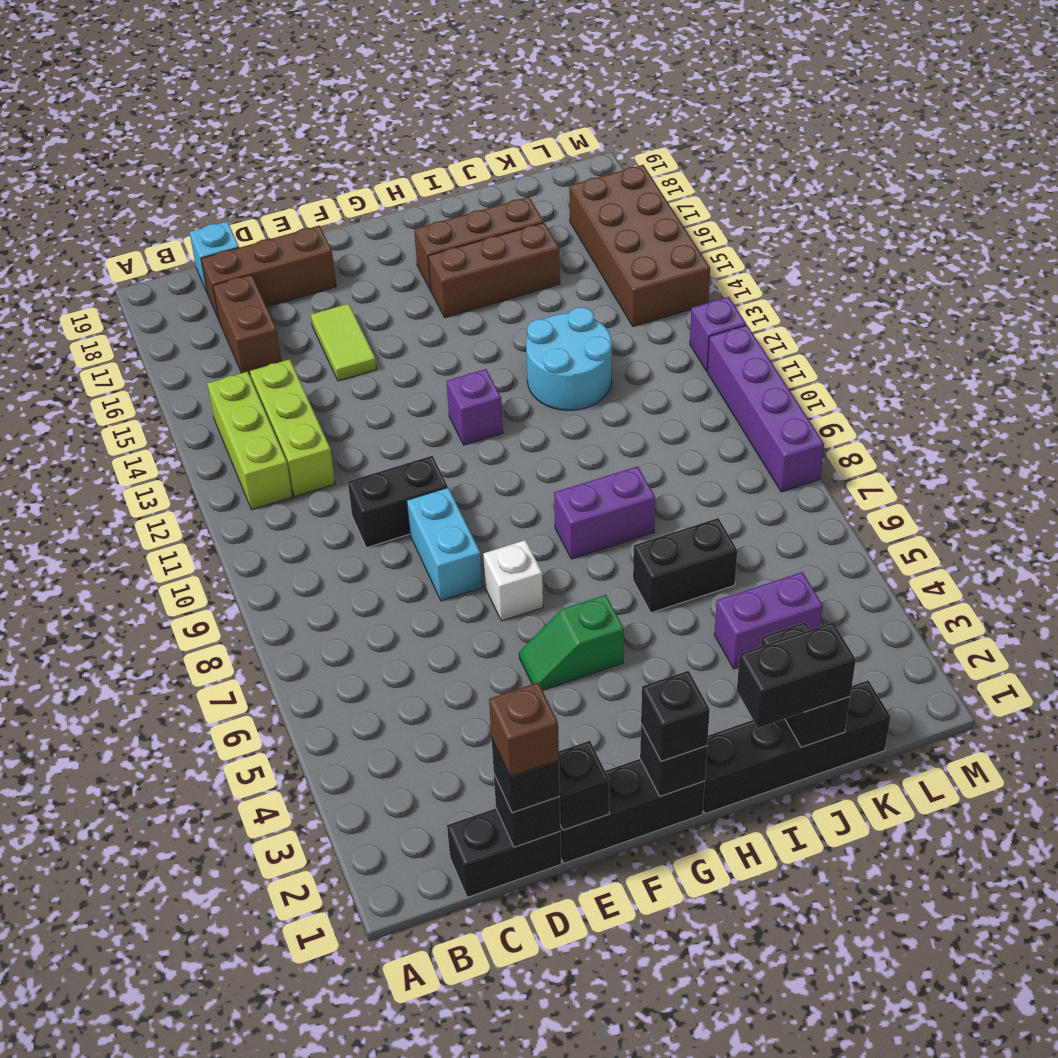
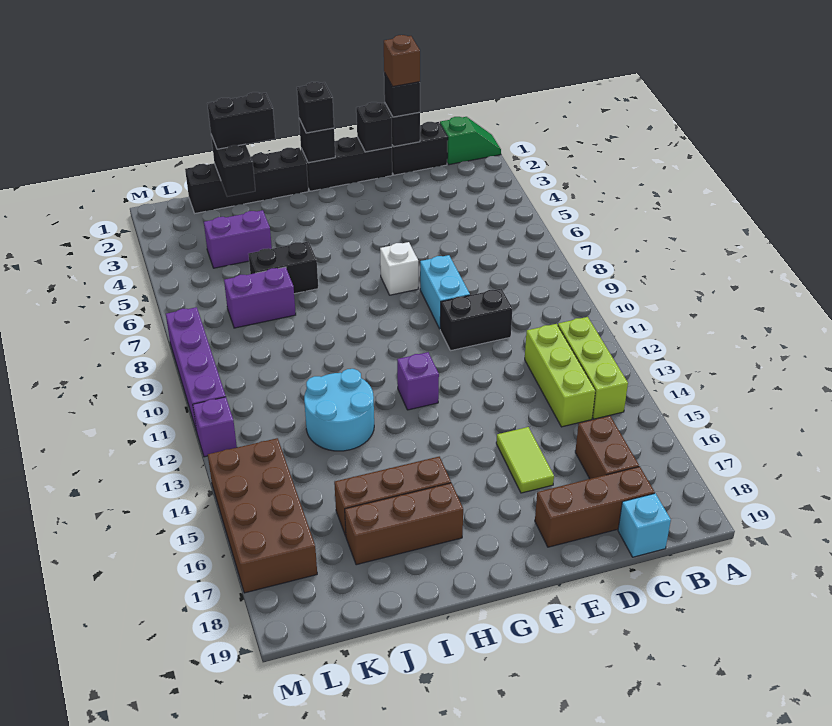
green 1x2 slope [519,595,624,690] -> green 1x2 slope moved to [440,117,501,165]
purple 1x2 brick [554,466,655,559] -> purple 1x2 brick moved to [224,267,296,328]

